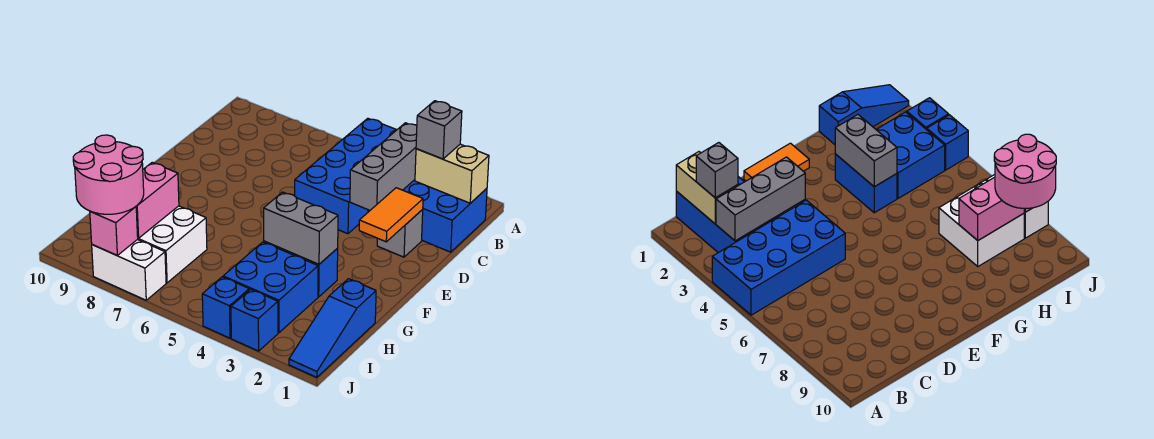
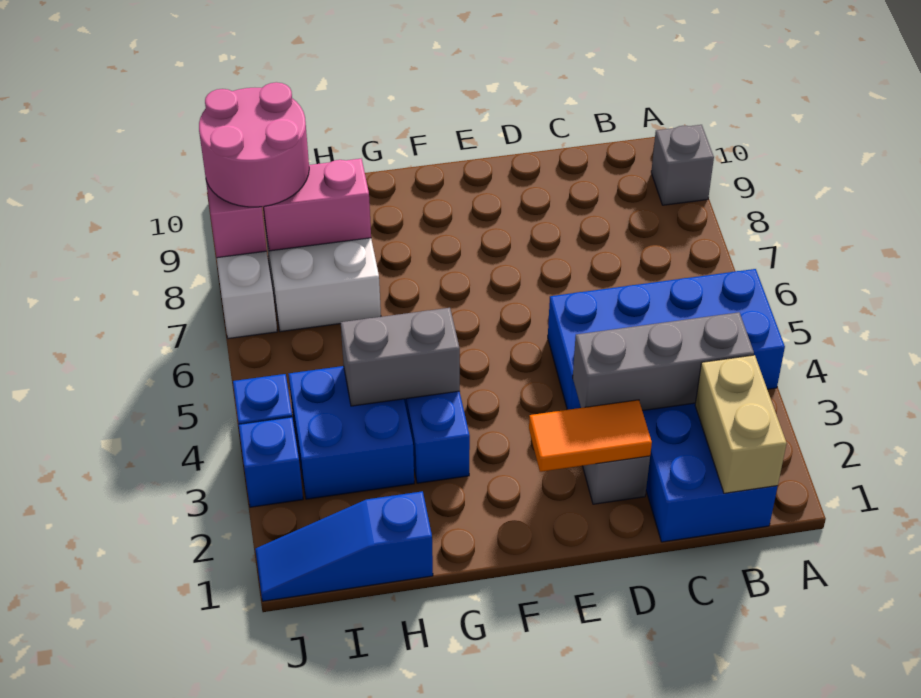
grey 1x1 brick [416,101,462,159] -> grey 1x1 brick moved to [651,125,714,205]
grey 1x2 brick [264,192,338,264] -> grey 1x2 brick turned to [341,308,460,406]

